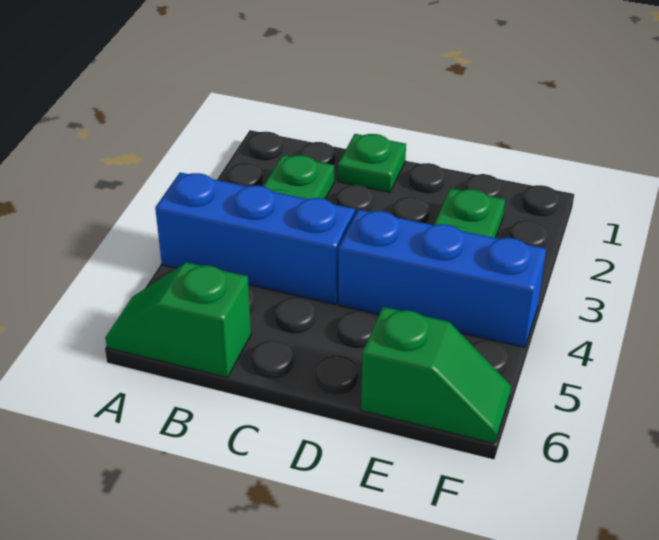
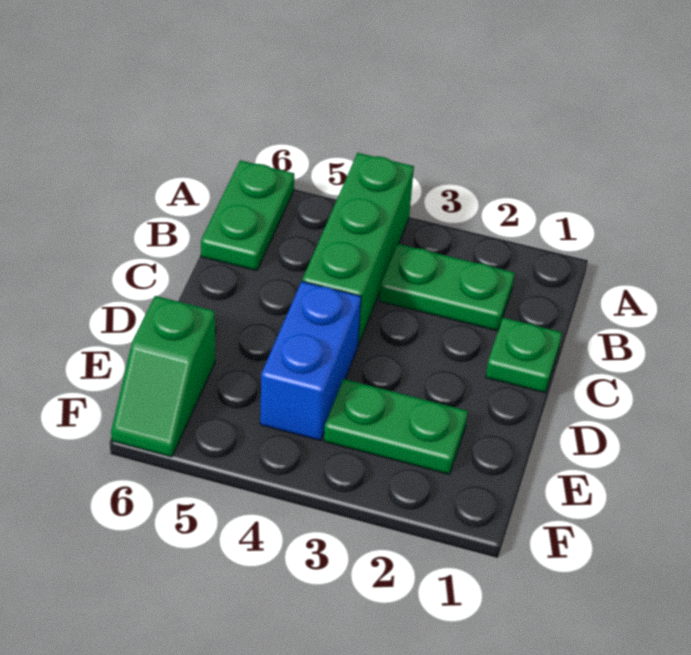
blue 1x3 brick [155,172,355,304] -> green 1x3 brick [302,153,414,345]
green 1x2 slope [105,262,251,378] -> green 1x2 plate [201,160,294,271]
blue 1x3 brick [338,209,546,348] -> blue 1x2 brick [260,282,361,441]

